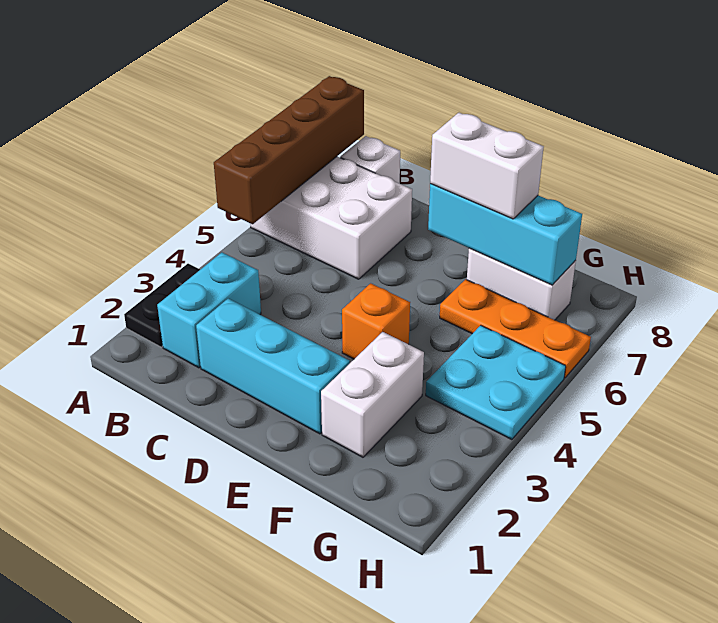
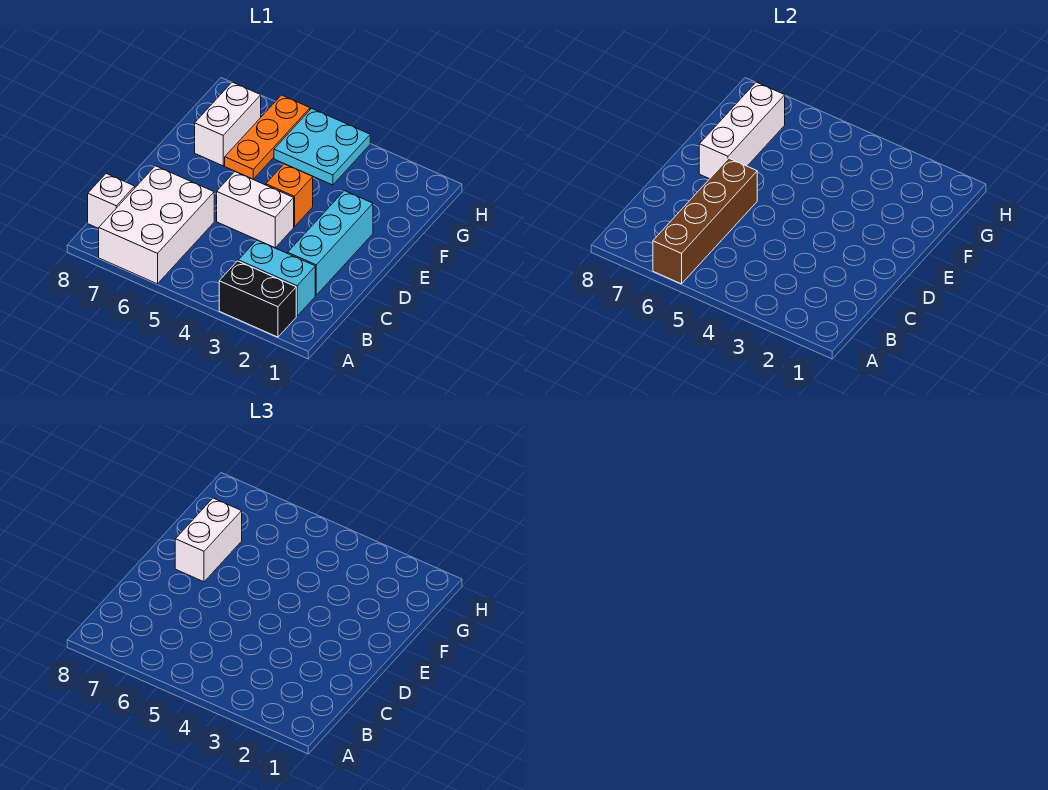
black 1x2 plate [124,264,200,347] -> black 1x2 brick [219,261,296,337]
brown 1x4 brick [214,76,364,224] -> brown 1x4 brick turned to [653,158,757,284]
cyan 1x3 brick [428,184,582,285] -> white 1x3 brick [699,82,785,179]
white 1x2 brick [321,332,424,457] -> white 1x2 brick moved to [217,172,294,248]

